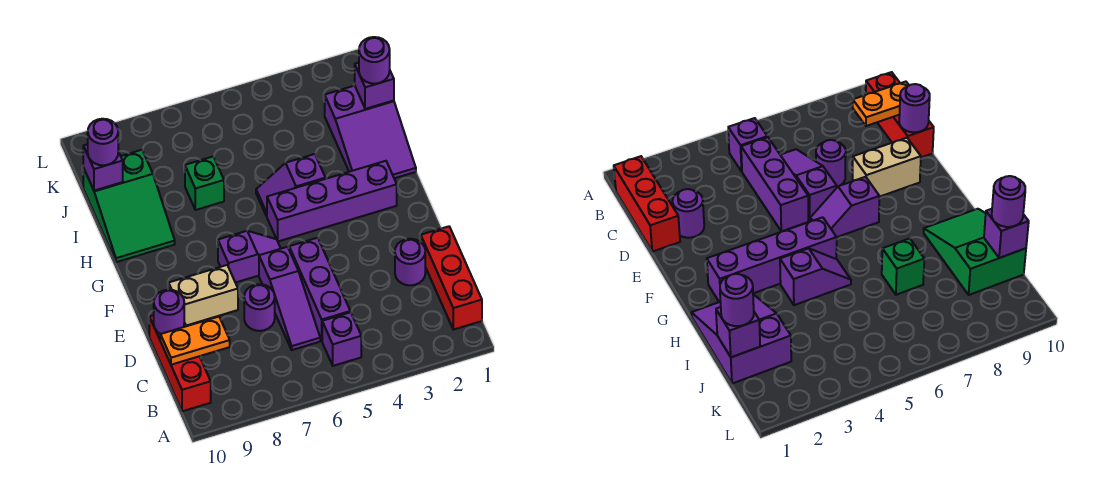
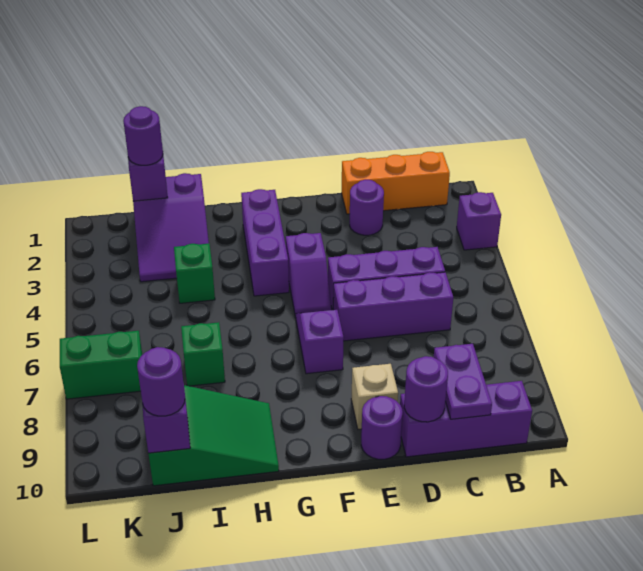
red 1x3 brick [421,226,482,330] -> orange 1x3 brick [342,152,450,214]
purple 1x1 brick [322,312,361,366] -> purple 1x1 brick moved to [457,192,501,250]
red 1x3 brick [149,315,211,411] -> purple 1x3 brick [400,381,532,457]
purple 1x3 slope [259,247,320,350] -> purple 1x3 brick [333,272,453,341]
orange 1x2 plate [160,317,230,365] -> purple 1x2 plate [434,344,492,419]
purple 1x1 round brick [244,284,275,331] -> purple 1x1 round brick moved to [361,396,403,459]
tan 1x2 brick [169,265,238,326] -> tan 1x1 brick [351,364,398,429]
purple 1x4 brick [267,161,397,241] -> purple 1x3 brick [241,189,289,296]
purple 2x3 slope [325,86,416,178] -> purple 2x3 slope turned to [133,173,209,282]
purple 1x2 slope [256,154,325,216] -> purple 1x2 slope moved to [286,233,331,317]
none -> green 1x1 brick [174,244,215,303]
none -> green 1x2 brick [60,331,142,399]

